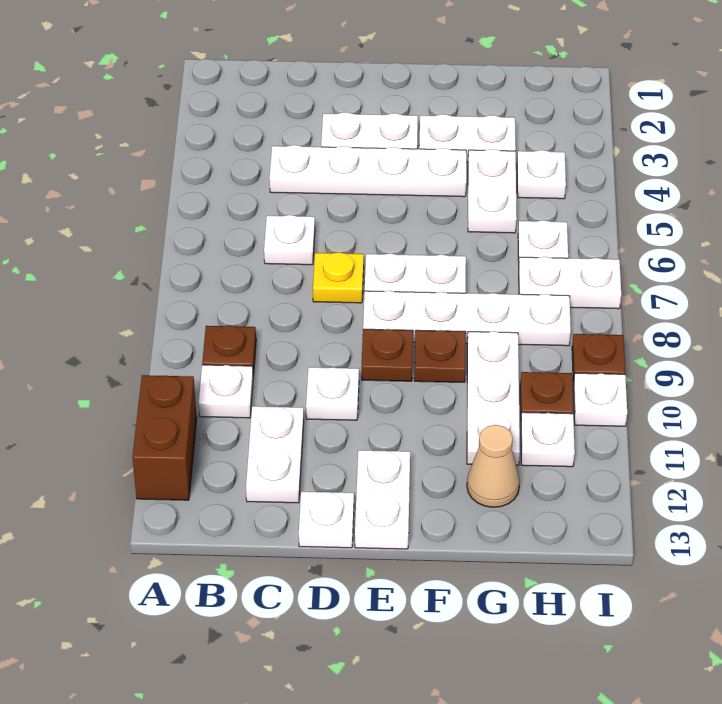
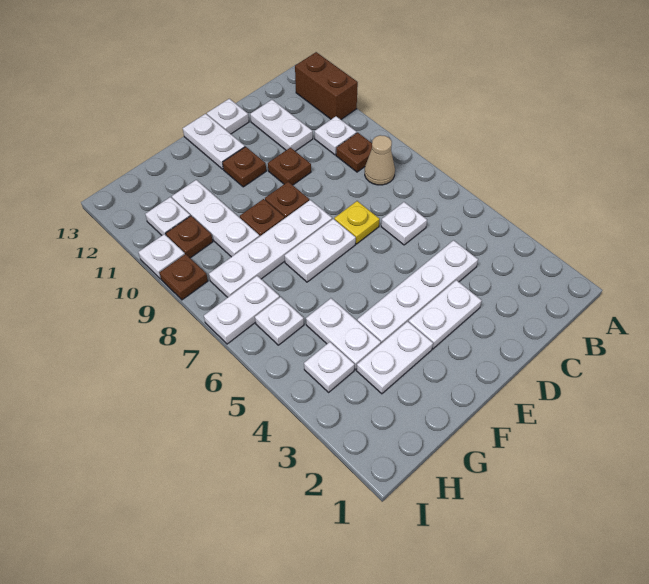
white 1x1 plate [306,367,359,420] -> brown 1x1 plate [268,148,311,185]
none -> brown 1x1 plate [223,147,266,187]
tan 1x1 cone [467,425,520,507] -> tan 1x1 cone moved to [365,135,395,185]

